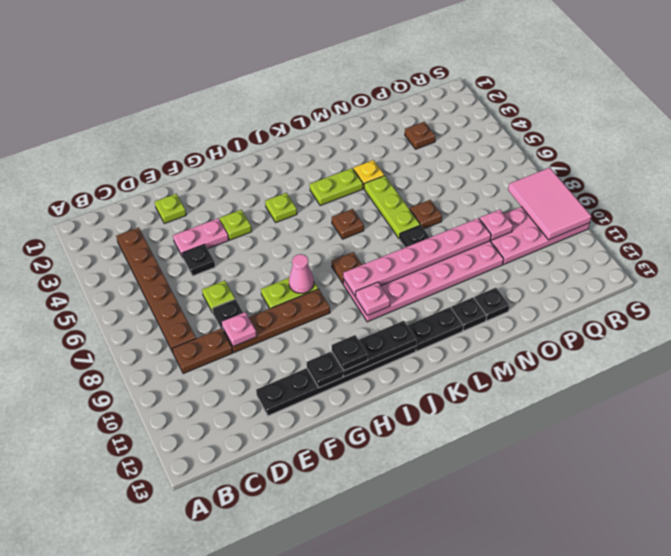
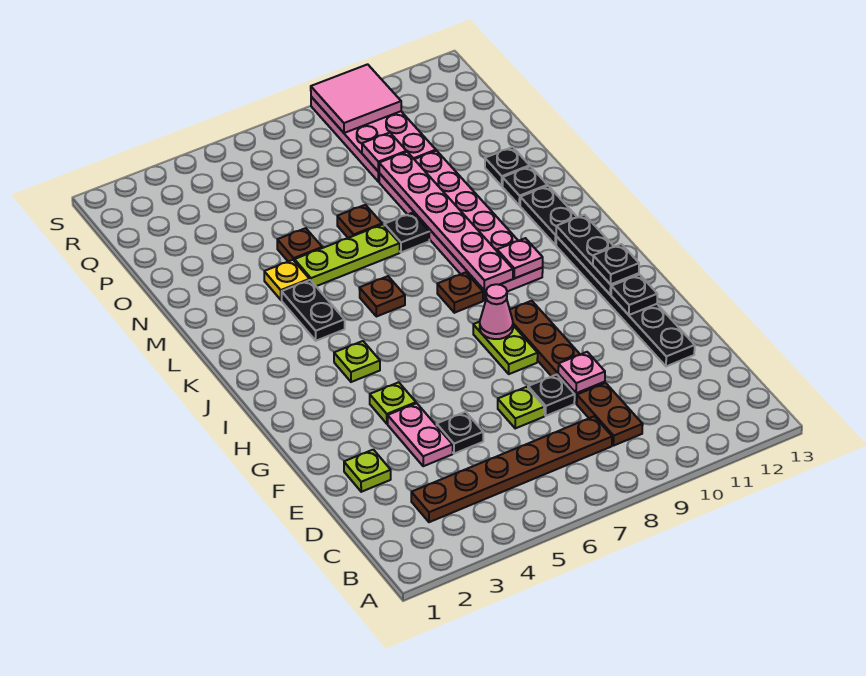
lime 1x2 plate [310,168,363,205] -> black 1x2 plate [282,280,345,341]
brown 1x1 plate [405,122,436,149] -> brown 1x1 plate moved to [277,228,322,262]
pink 2x3 tile [508,168,591,240] -> pink 2x2 tile [311,64,401,133]

